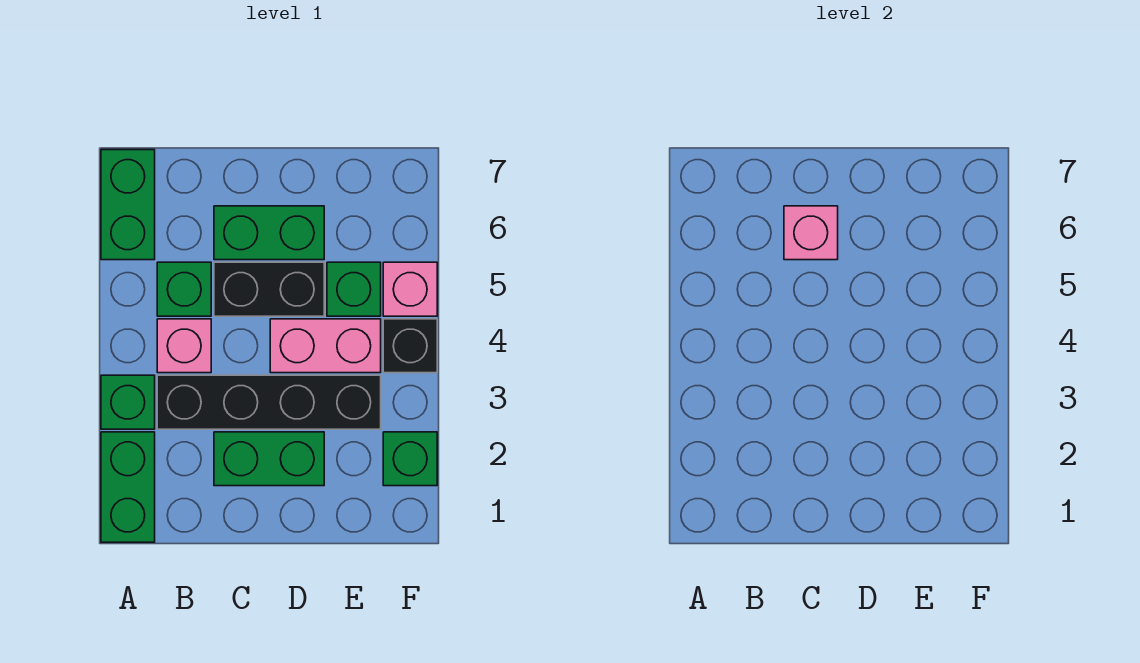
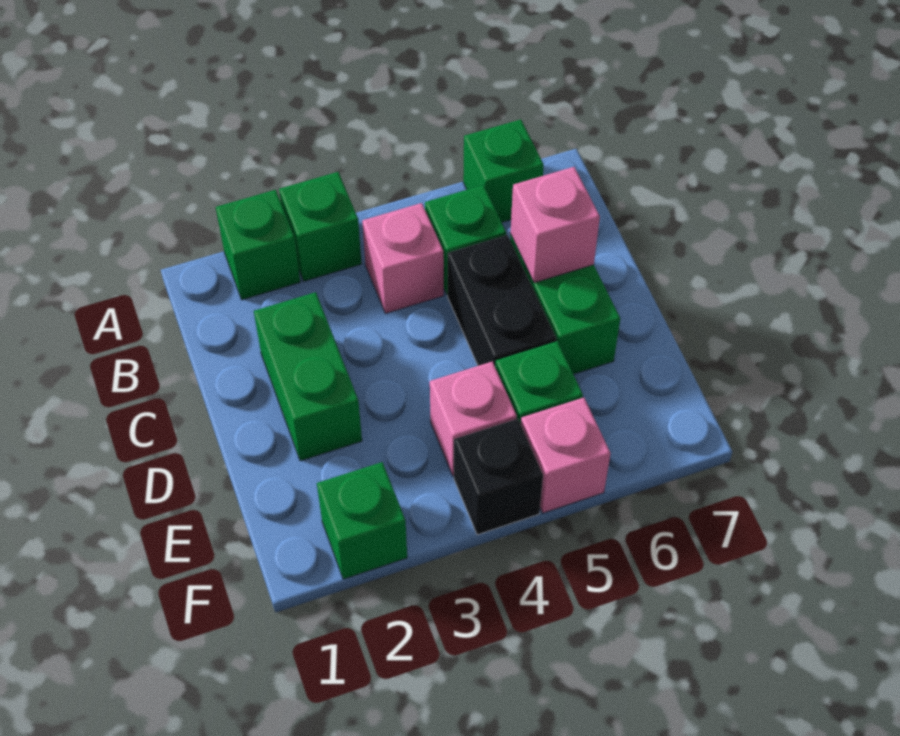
green 1x2 brick [101,432,155,542] -> green 1x1 brick [216,190,300,300]
green 1x2 brick [101,150,155,260] -> green 1x1 brick [463,119,544,222]
black 1x4 brick [157,375,381,429] -> none
pink 1x2 brick [270,319,381,373] -> pink 1x1 brick [430,362,517,476]

